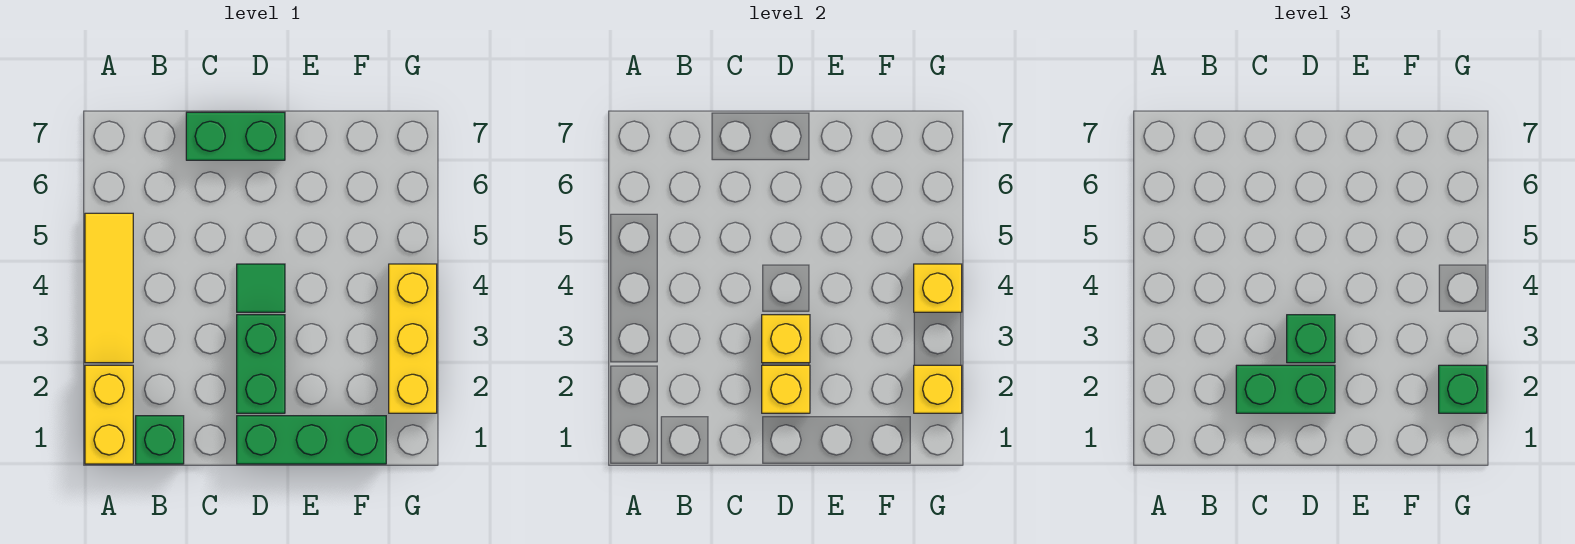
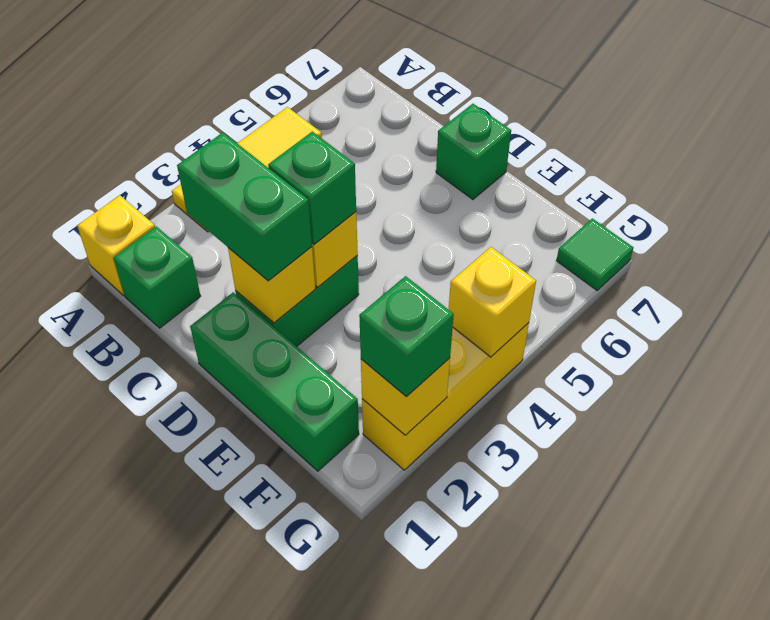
yellow 1x2 brick [85,365,133,464] -> yellow 1x1 brick [77,195,155,296]
green 1x2 brick [186,112,285,160] -> green 1x1 brick [436,104,511,199]
green 1x1 tile [237,264,285,312] -> green 1x1 tile moved to [556,218,633,290]

